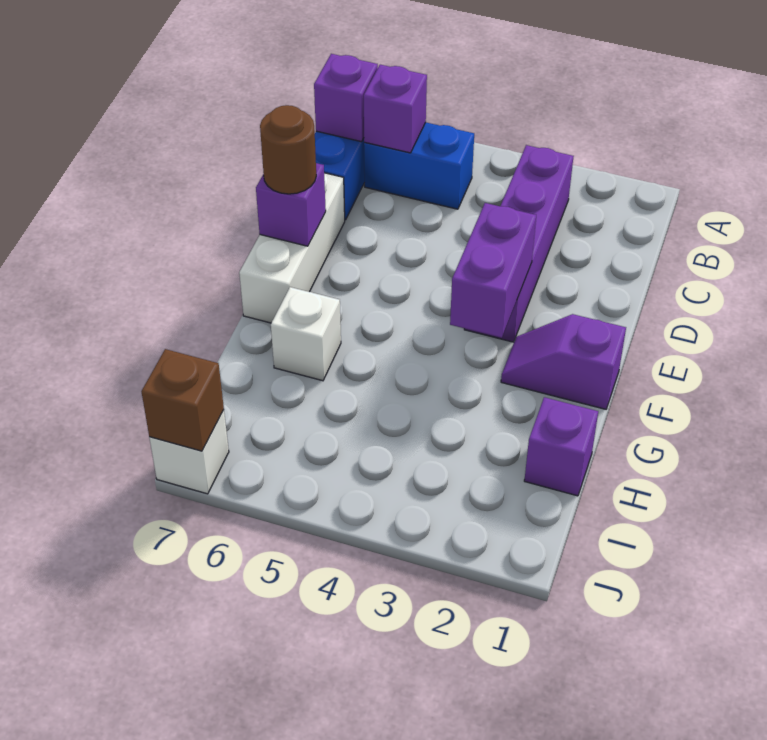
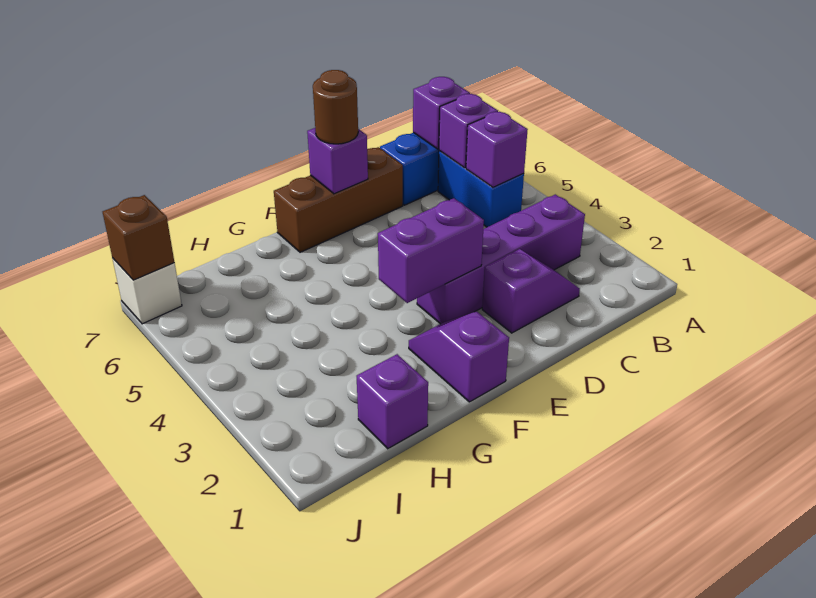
none -> purple 1x1 brick [466,112,528,187]
none -> purple 1x2 slope [482,249,580,333]
white 1x3 brick [239,173,345,323] -> brown 1x3 brick [274,147,403,252]
white 1x1 brick [271,287,341,381] -> none

